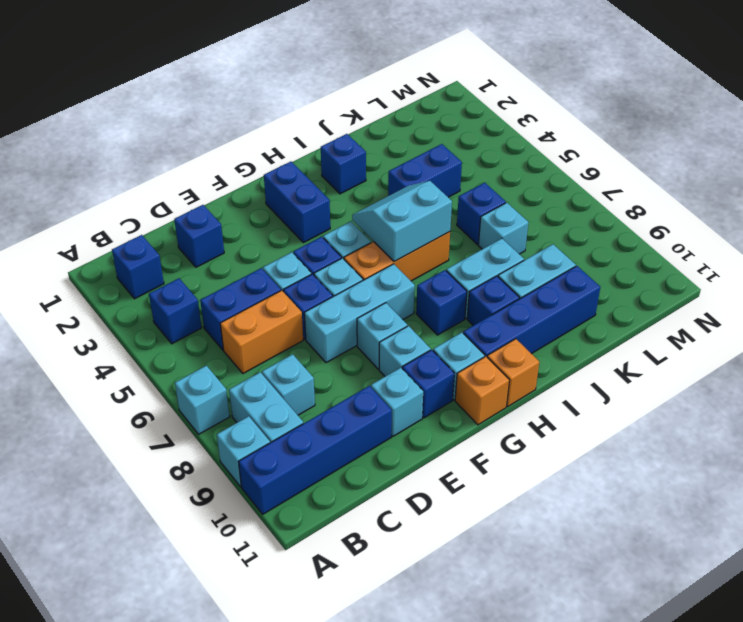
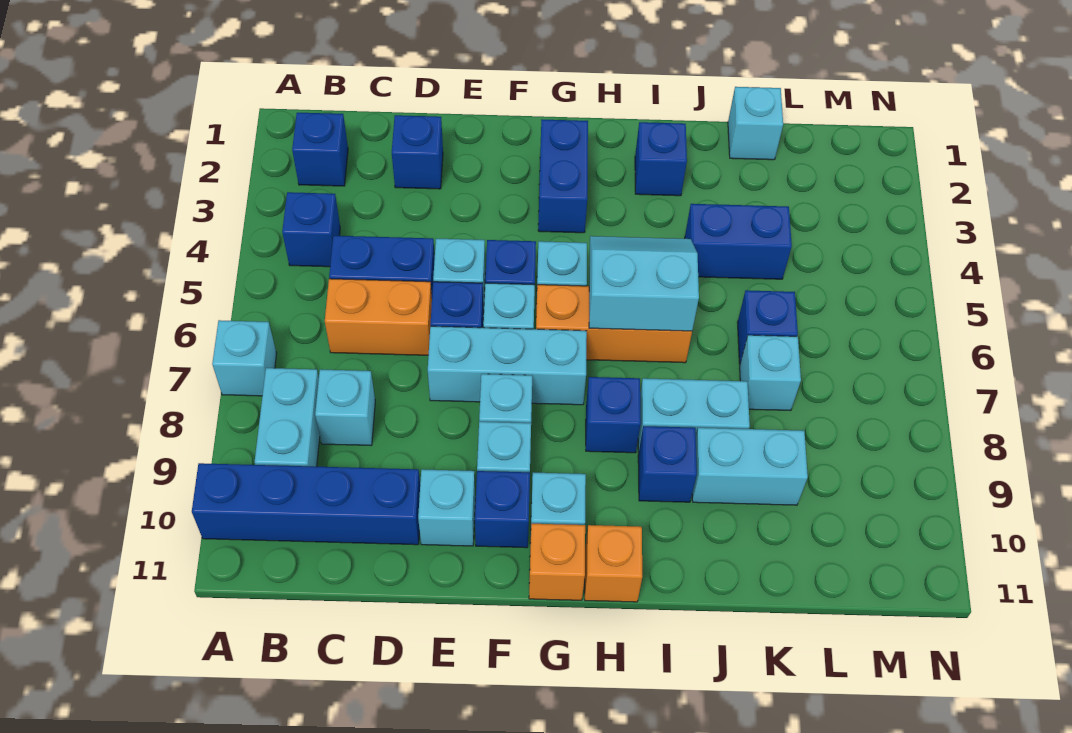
cyan 1x1 brick [217,416,270,487] -> cyan 1x1 brick moved to [728,87,783,160]
blue 1x4 brick [463,266,600,357] -> none

